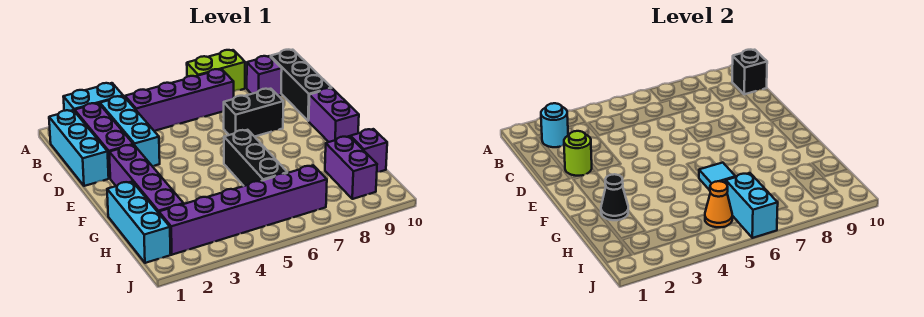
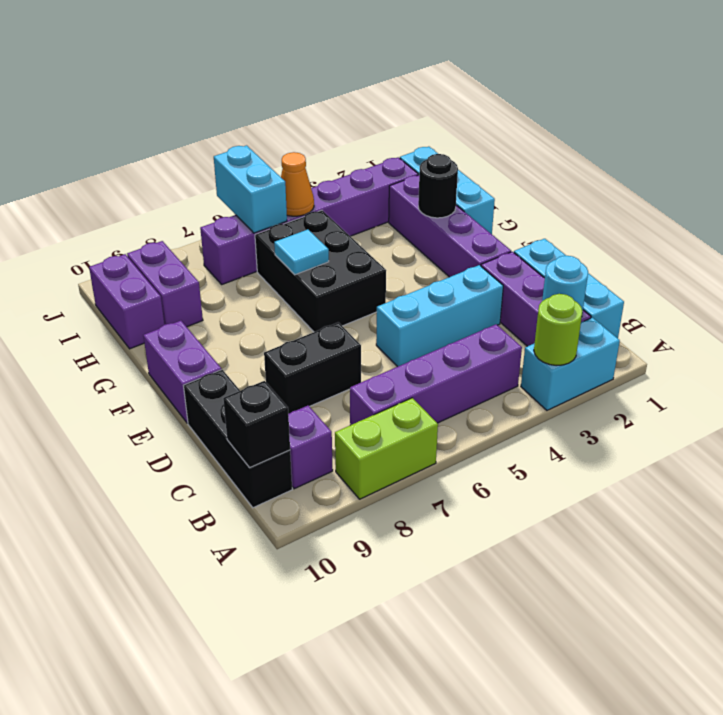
cyan 1x3 brick [100,96,160,166] -> cyan 1x3 brick turned to [376,265,503,367]
lime 1x1 round brick [564,131,592,176] -> lime 1x1 round brick moved to [534,294,583,366]
black 1x3 brick [224,130,287,186] -> black 2x3 brick [255,210,386,332]
black 1x1 cone [601,174,628,220] -> black 1x1 round brick [418,154,458,218]
purple 1x1 brick [350,129,387,172] -> purple 1x2 brick [89,254,164,349]

